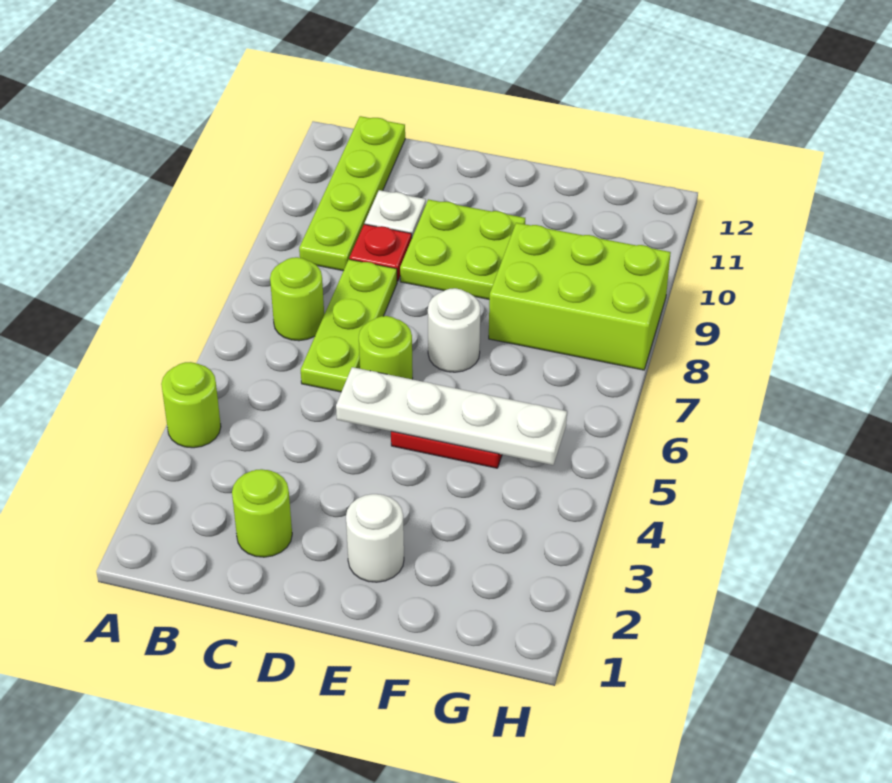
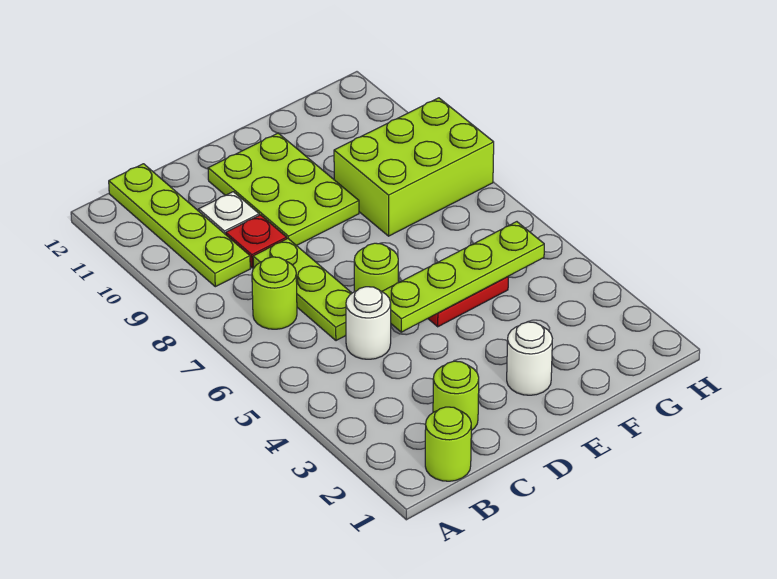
lime 1x1 round brick [161,362,221,448] -> lime 1x1 round brick moved to [425,407,471,481]
white 1x4 plate [336,367,567,465] -> lime 1x4 plate [382,222,544,332]
lime 2x2 plate [400,199,525,299] -> lime 2x3 plate [208,133,359,246]
white 1x1 round brick [428,288,480,372] -> white 1x1 round brick moved to [346,287,391,359]

